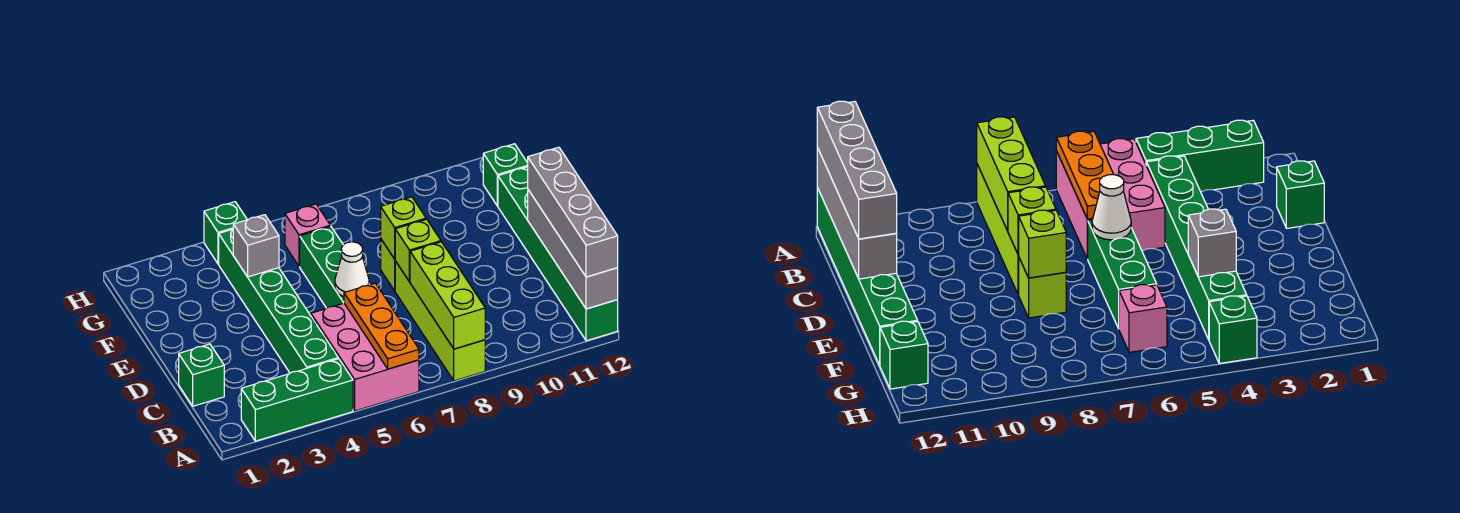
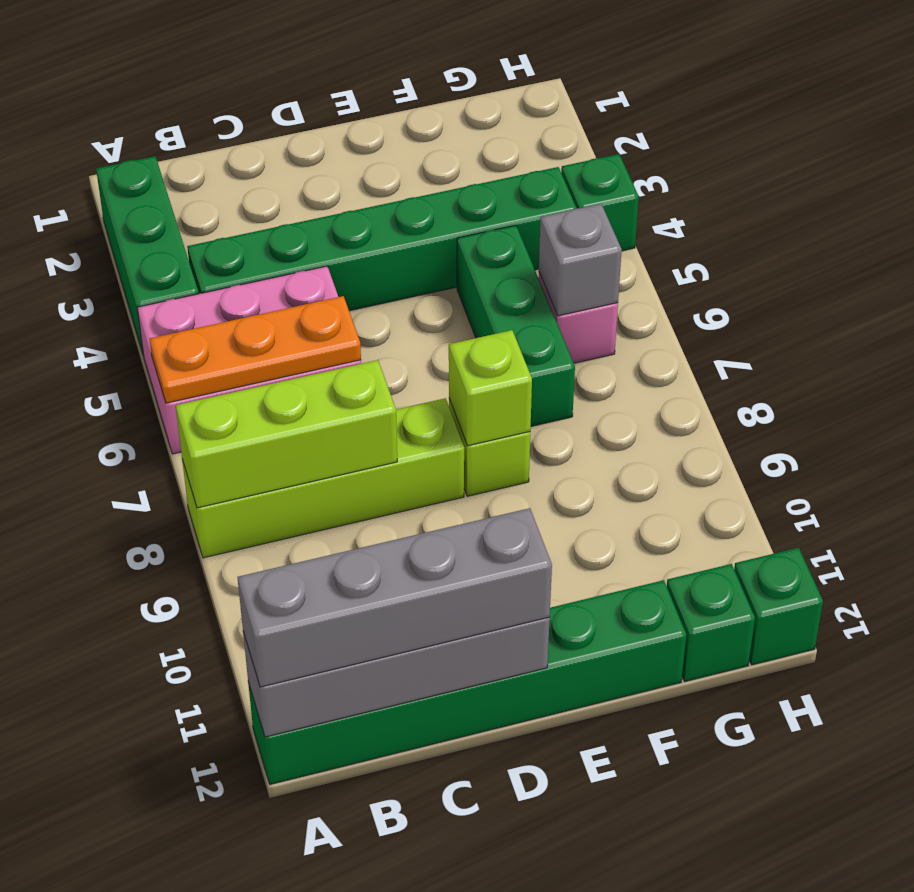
green 1x1 brick [179,344,224,406] -> green 1x1 brick moved to [734,548,823,665]
green 1x3 brick [300,226,344,308] -> green 1x3 brick turned to [457,225,575,426]
white 1x1 cone [335,242,369,297] -> none
lime 1x1 brick [395,219,441,282] -> none
grey 1x1 brick [233,215,279,277] -> grey 1x1 brick moved to [539,204,622,316]

